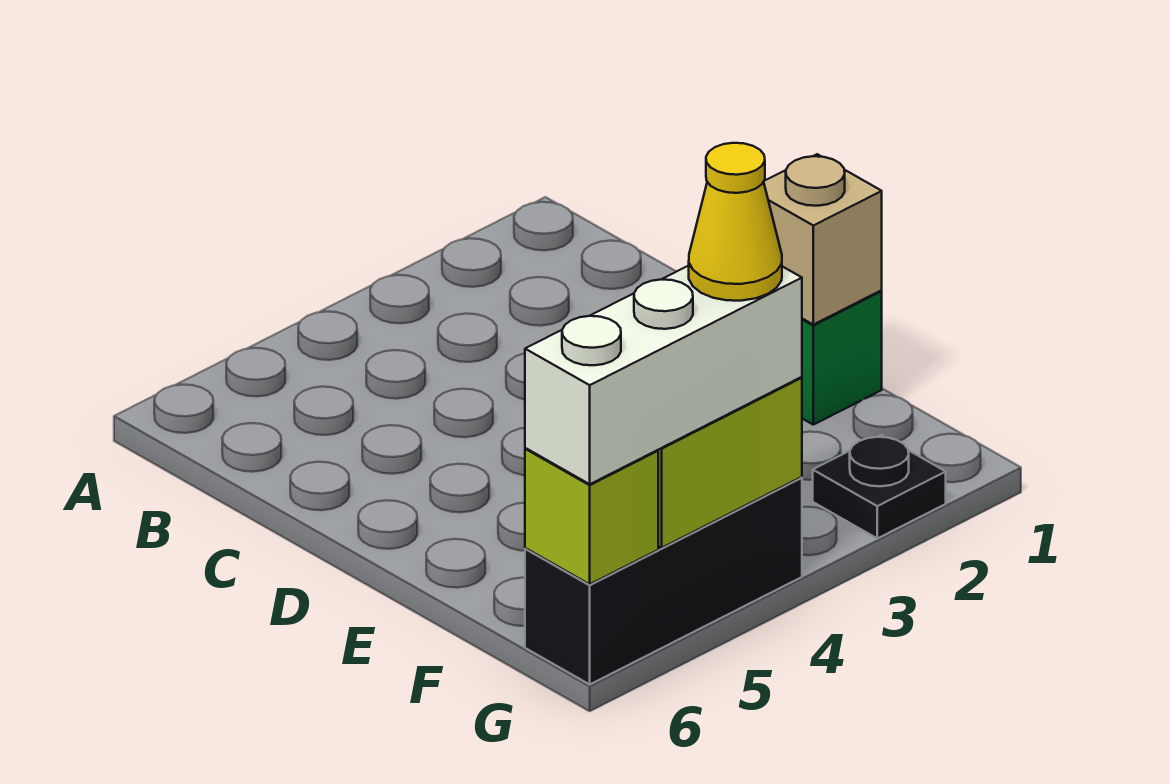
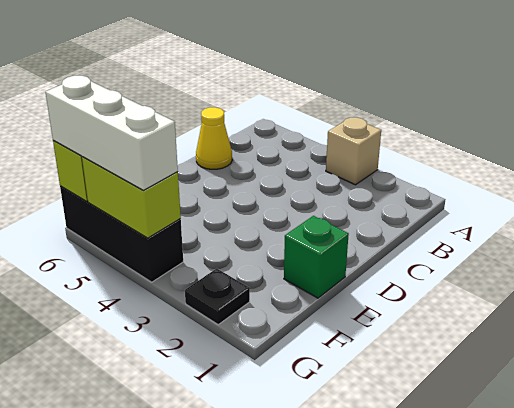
tan 1x1 brick [764,154,882,325] -> tan 1x1 brick moved to [326,117,381,185]
yellow 1x1 cone [689,143,782,301] -> yellow 1x1 cone moved to [196,107,232,169]

